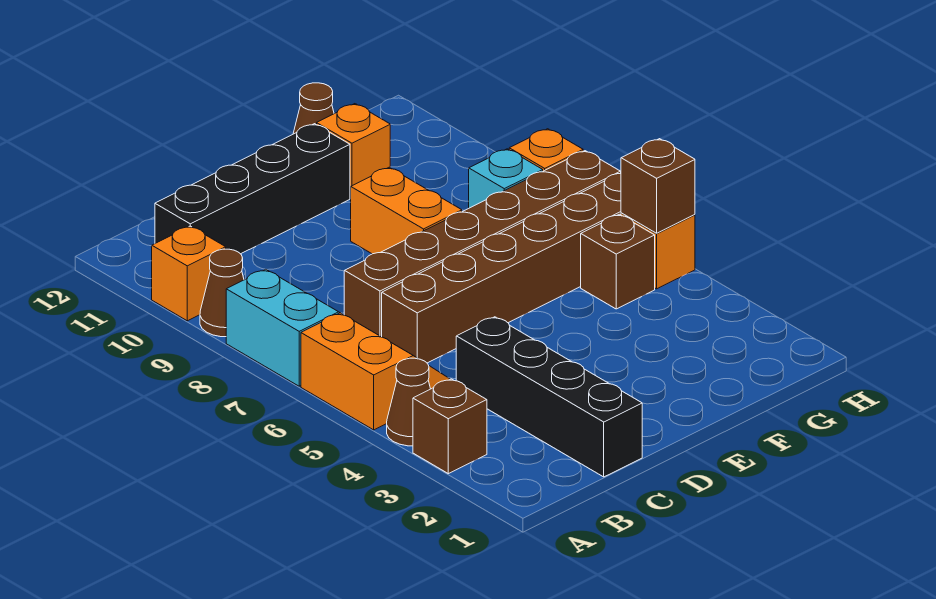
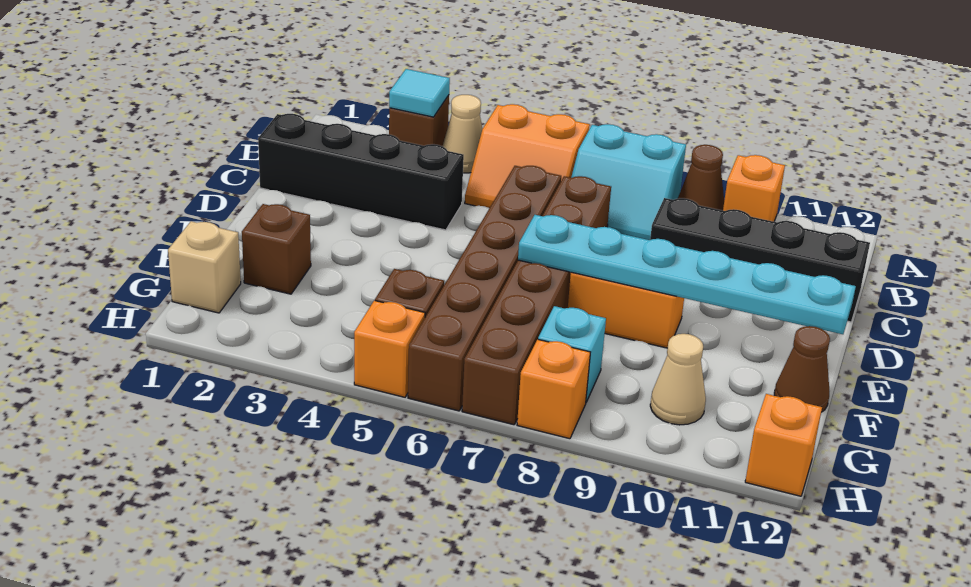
none -> cyan 1x1 tile [389,69,450,117]
brown 1x1 cone [387,358,430,446] -> tan 1x1 cone [443,95,483,173]
black 1x4 brick [155,124,350,254] -> black 1x4 brick turned to [650,198,870,322]
none -> cyan 1x6 plate [518,215,856,334]
orange 1x1 brick [317,104,390,197] -> orange 1x1 brick moved to [745,394,822,496]
none -> tan 1x1 brick [168,221,241,313]
none -> tan 1x1 cone [650,334,706,425]
brown 1x1 brick [621,139,695,233] -> brown 1x1 brick moved to [242,204,311,294]

